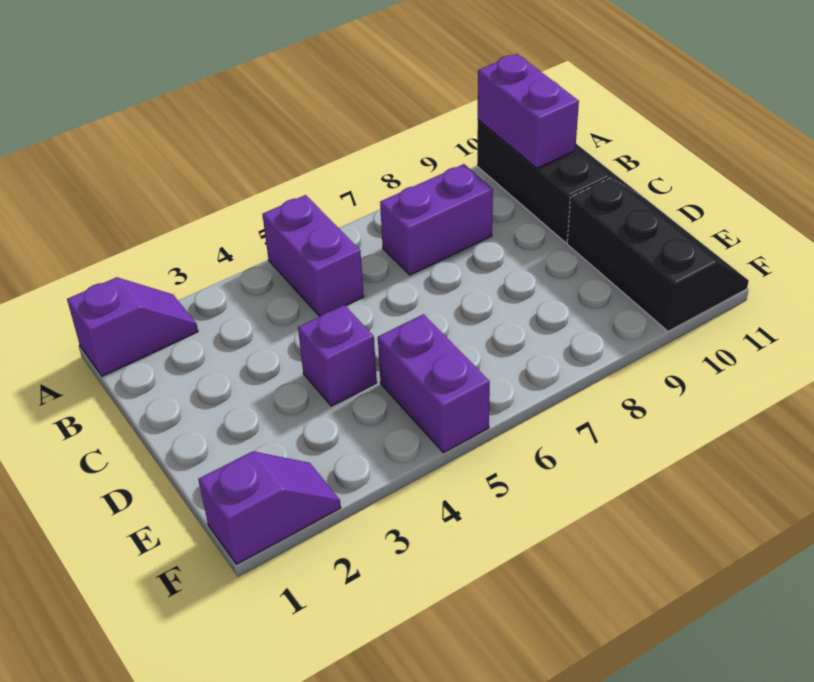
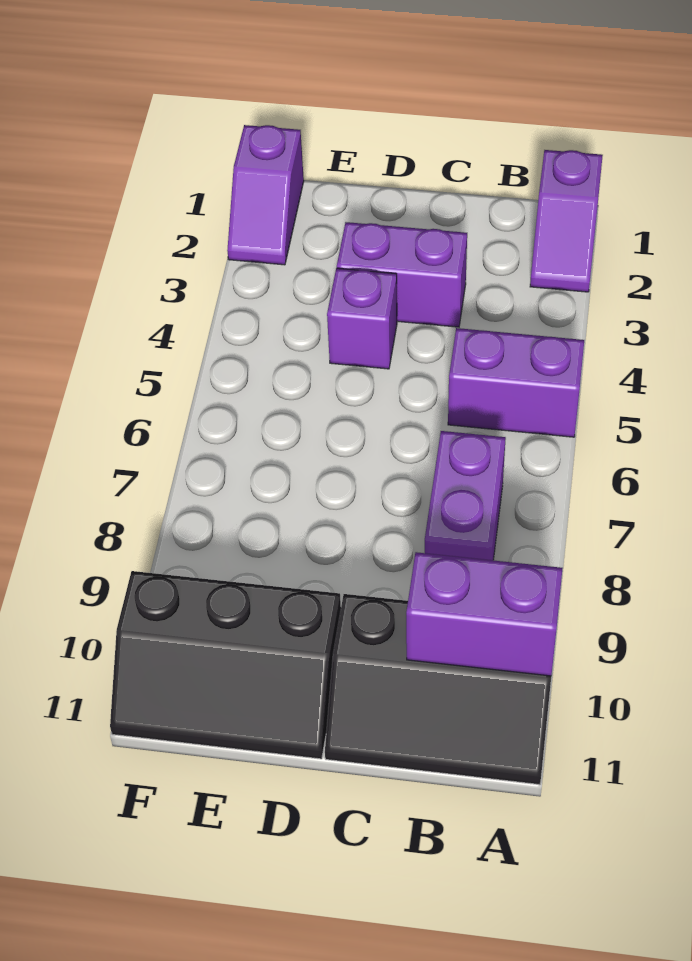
purple 1x2 brick [378,314,490,453] -> purple 1x2 brick moved to [337,222,467,327]

